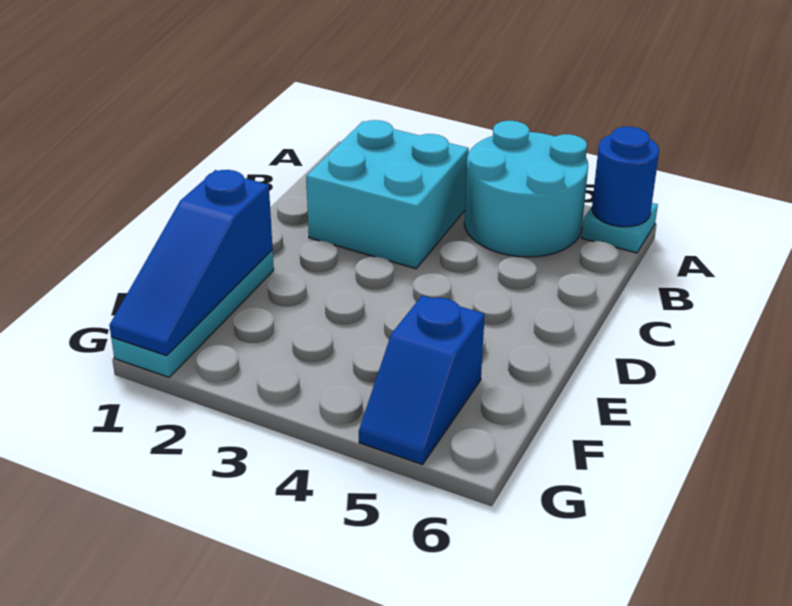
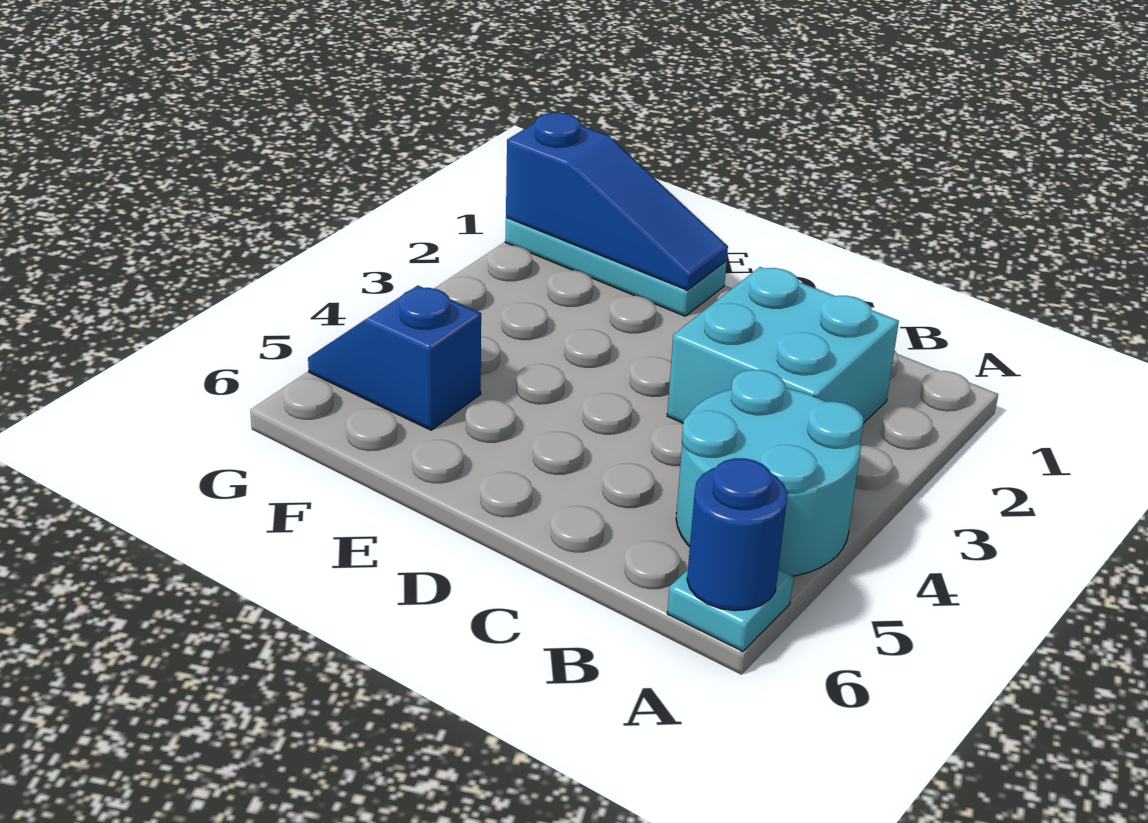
blue 1x3 slope [109,170,273,356] -> blue 1x3 slope turned to [506,113,728,290]

